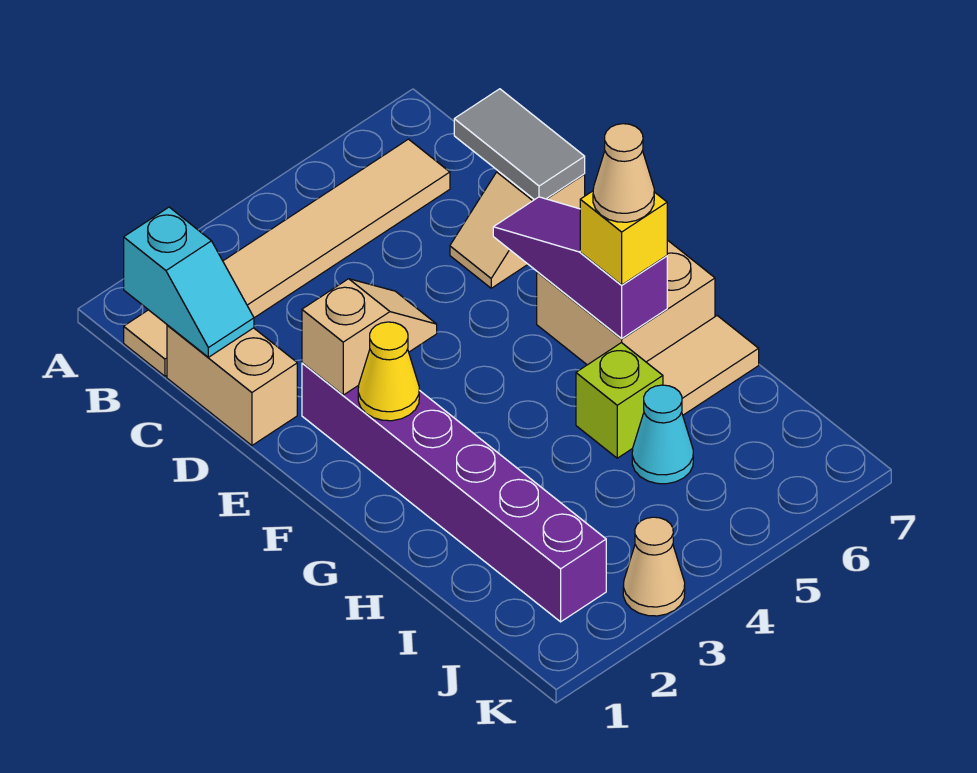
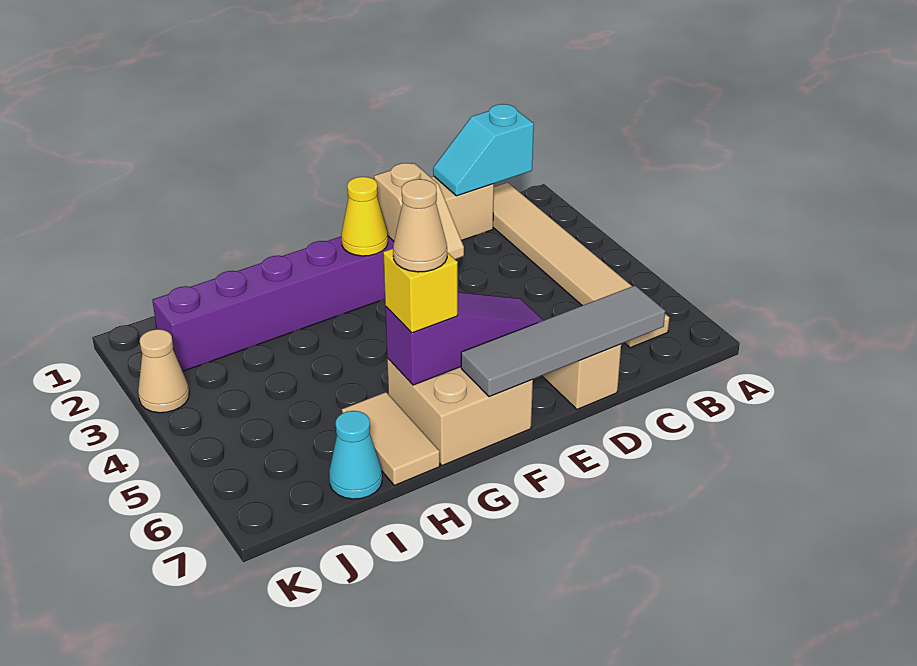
grey 1x2 tile [454,89,585,200] -> grey 1x4 tile [461,286,665,397]
lime 1x1 brick [576,343,663,458] -> none
cyan 1x1 cone [632,385,693,484] -> cyan 1x1 cone moved to [329,411,382,499]

